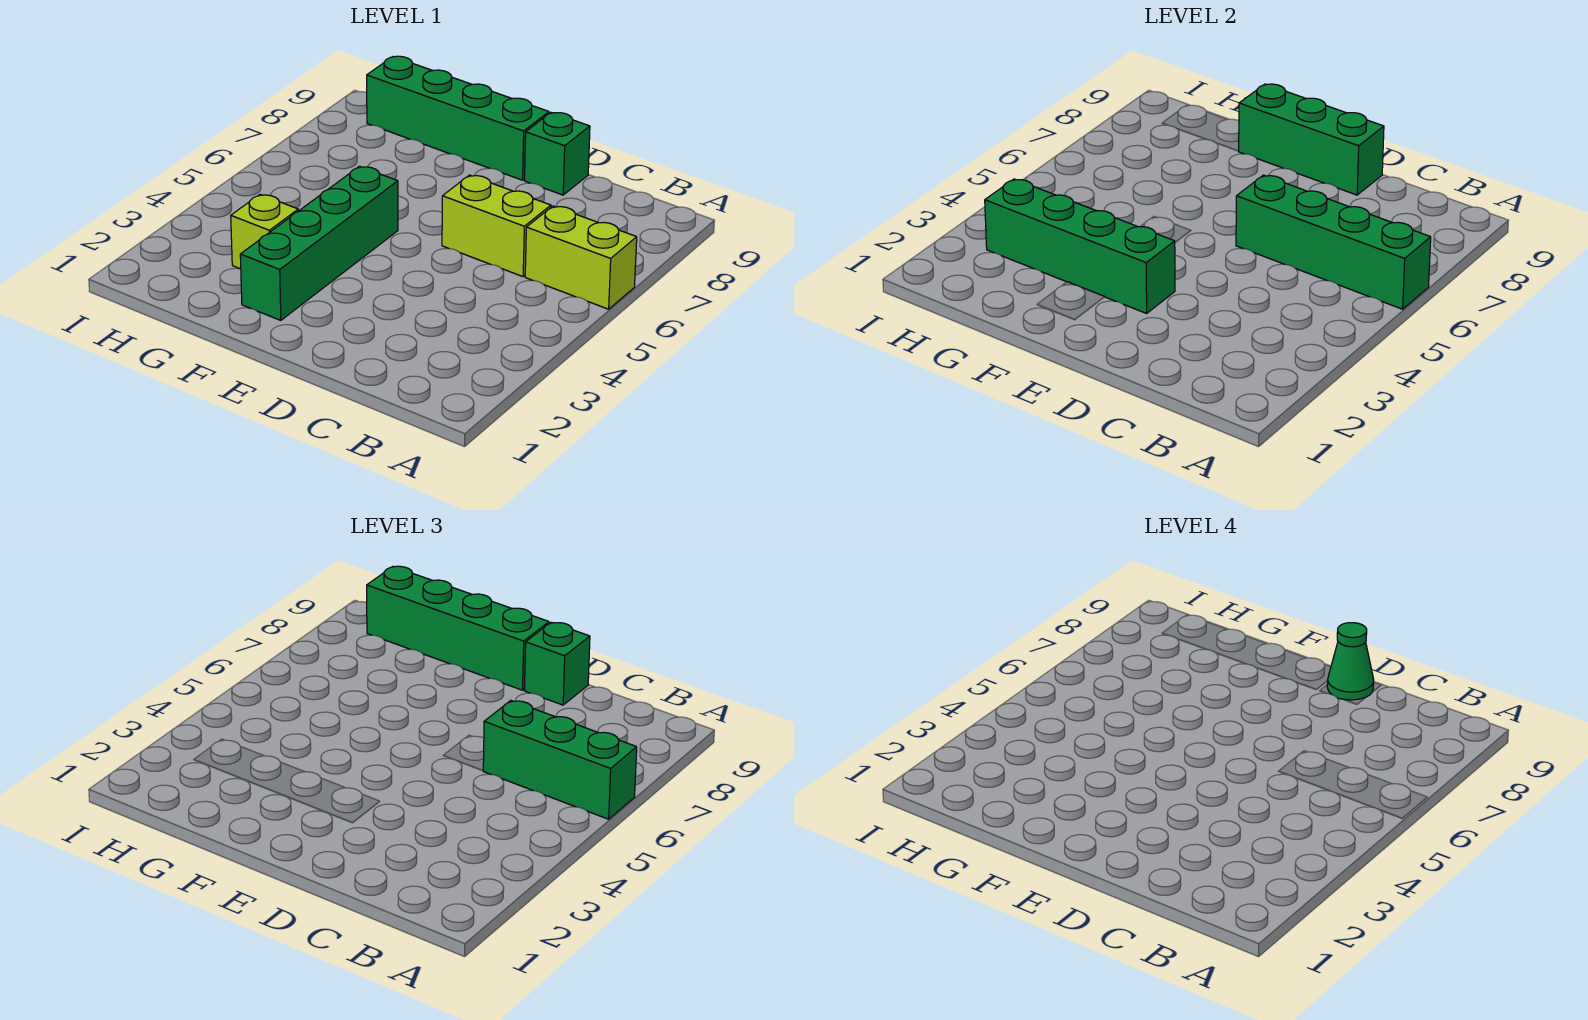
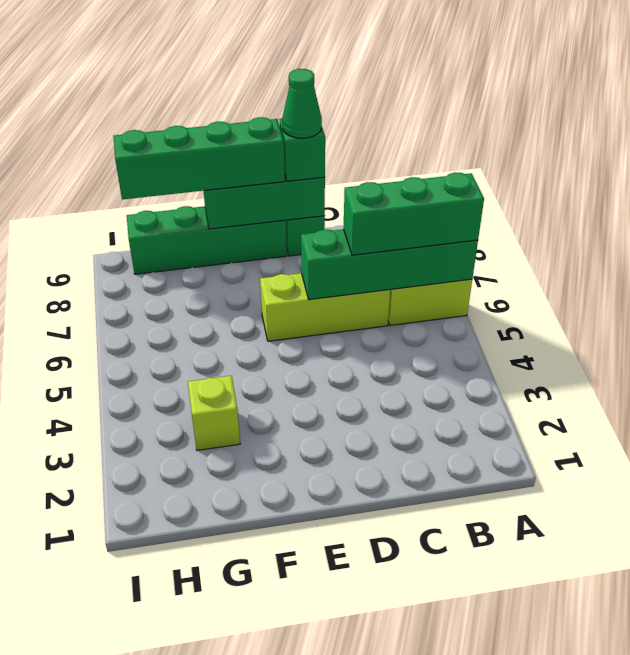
lime 1x2 brick [442,175,551,277] -> lime 1x3 brick [260,273,390,341]
green 1x4 brick [985,179,1175,313] -> none
green 1x4 brick [240,166,398,320] -> none

